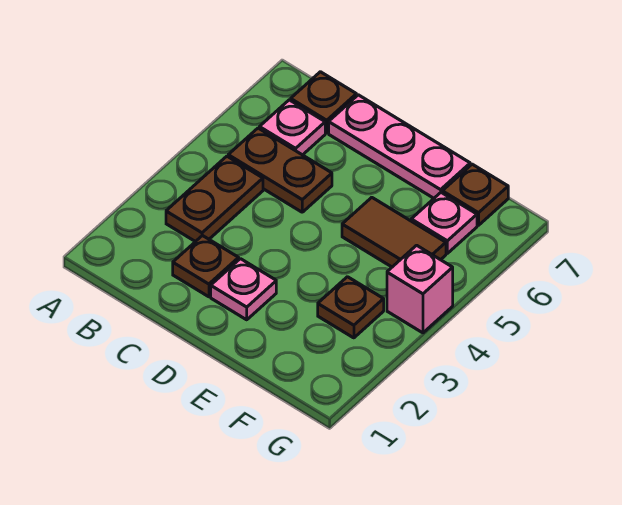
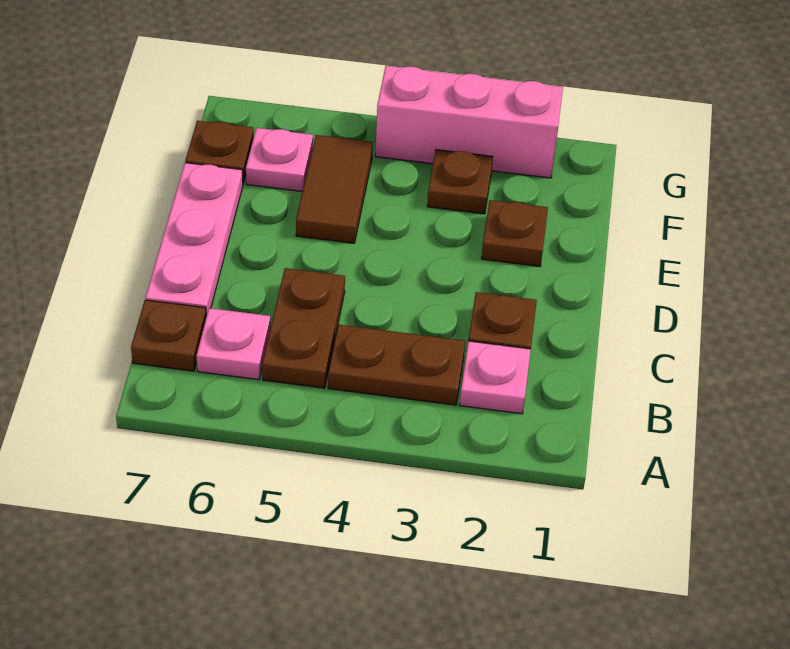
pink 1x1 plate [211,259,276,320] -> pink 1x1 plate moved to [460,341,531,414]
none -> brown 1x1 plate [481,200,548,267]
pink 1x1 brick [387,245,453,333] -> pink 1x3 brick [375,66,563,178]

